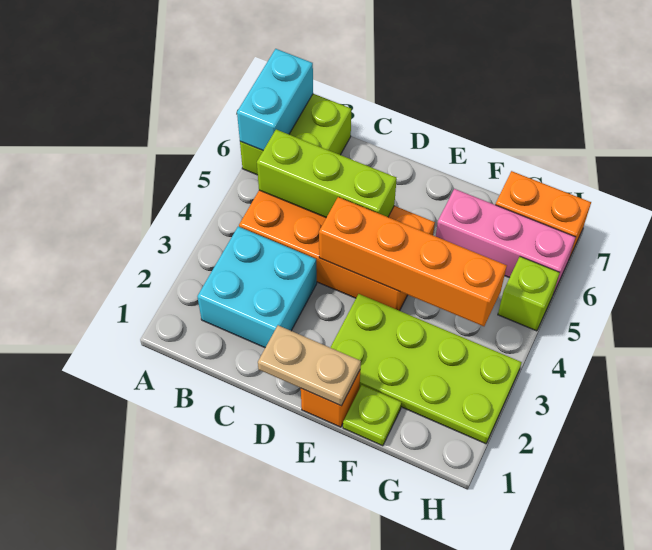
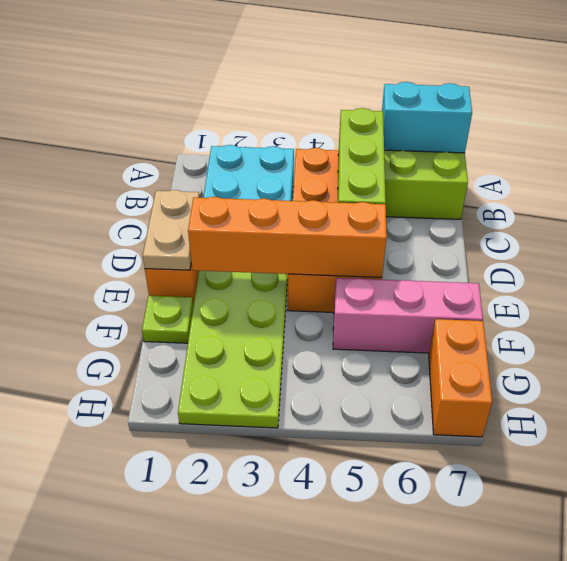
orange 1x4 brick [319,197,507,326] -> orange 1x4 brick turned to [188,197,387,277]
pink 1x3 brick [436,189,576,292] -> pink 1x3 brick turned to [333,278,483,353]
lime 1x1 brick [498,257,560,331] -> none

